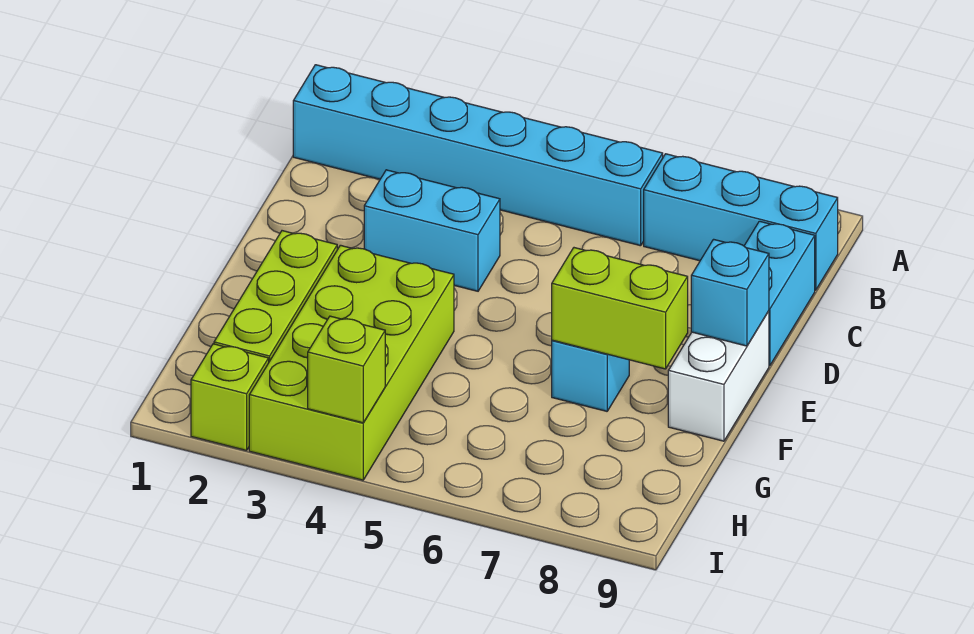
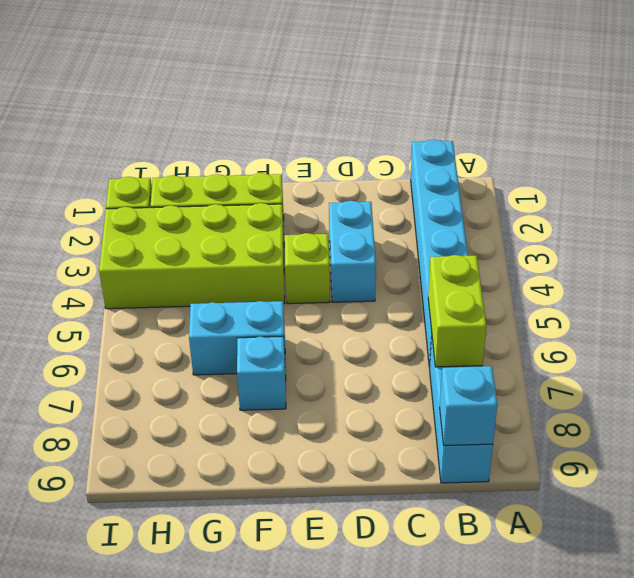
cyan 1x2 brick [744,221,815,366] -> cyan 1x2 brick moved to [189,301,285,375]
white 1x2 brick [668,311,769,441] -> none
cyan 1x1 brick [691,239,769,346] -> cyan 1x1 brick moved to [440,366,497,446]
lime 1x2 brick [552,248,688,369] -> lime 1x2 brick moved to [428,255,486,367]
lime 1x1 brick [308,316,385,423] -> lime 1x1 brick moved to [285,233,330,304]

